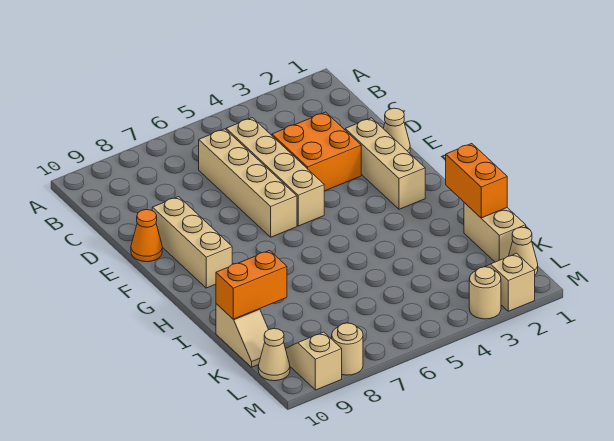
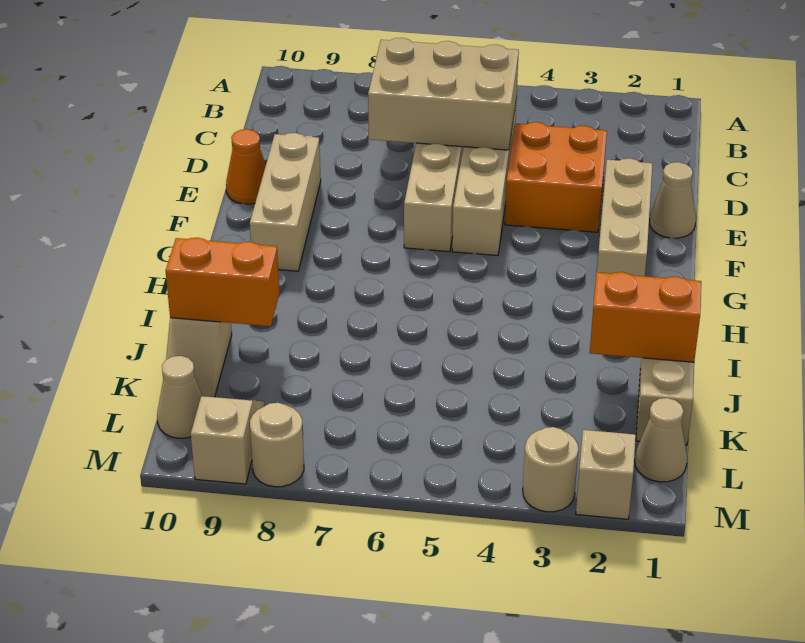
none -> tan 2x3 brick [368,38,519,150]
orange 1x2 brick [446,144,507,218] -> orange 1x2 brick turned to [590,272,701,362]

